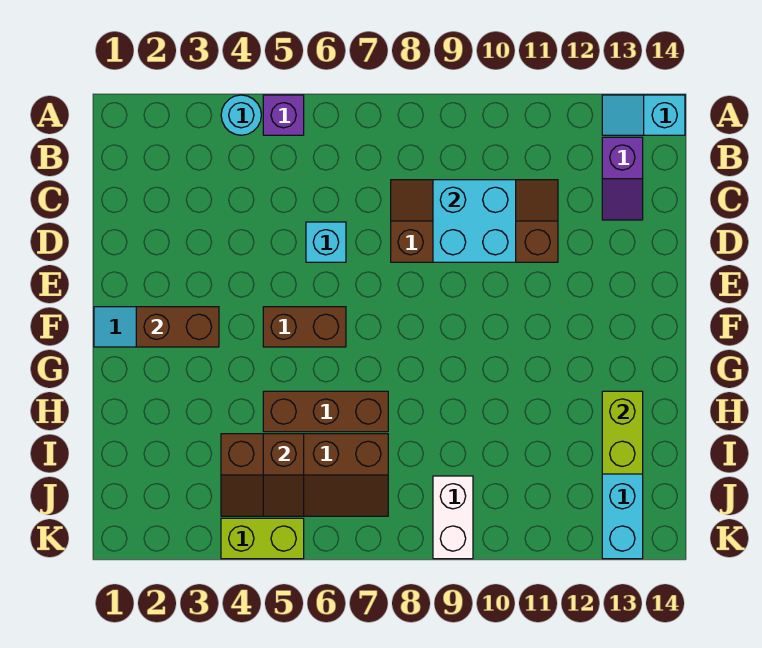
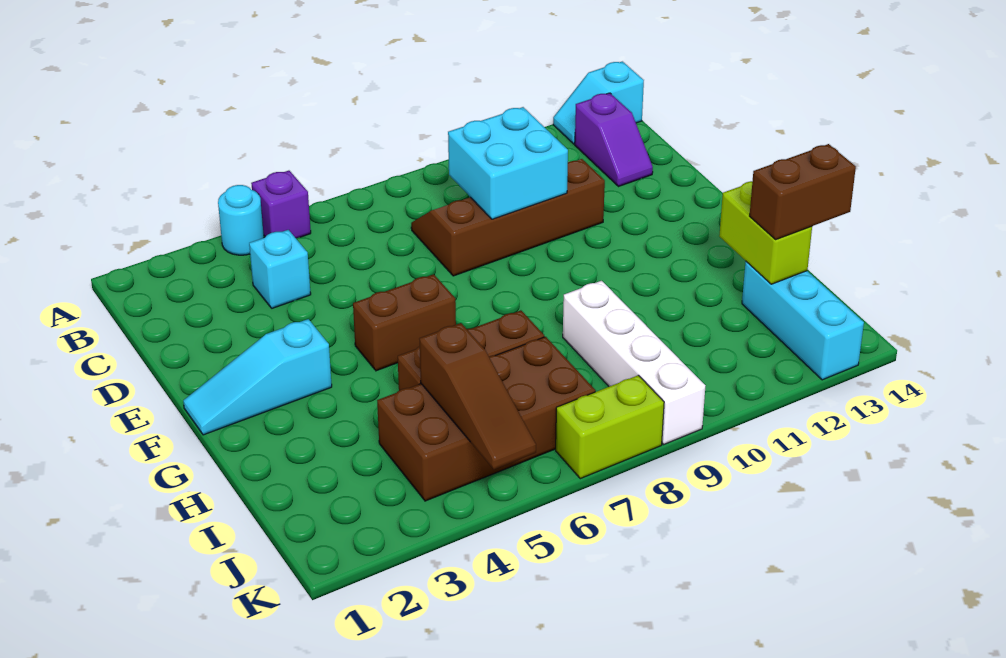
cyan 1x1 brick [306,222,346,262] -> cyan 1x1 brick moved to [249,230,311,308]
brown 1x2 brick [136,307,219,347] -> brown 1x2 brick moved to [750,144,856,239]
brown 2x4 slope [221,434,388,516] -> brown 2x4 brick [377,337,596,501]
brown 1x2 slope [263,434,304,516] -> brown 1x3 slope [420,323,536,469]
white 1x2 brick [433,476,473,559] -> white 1x4 brick [563,281,705,444]
lime 1x2 brick [221,518,304,559] -> lime 1x2 brick moved to [556,375,664,479]

